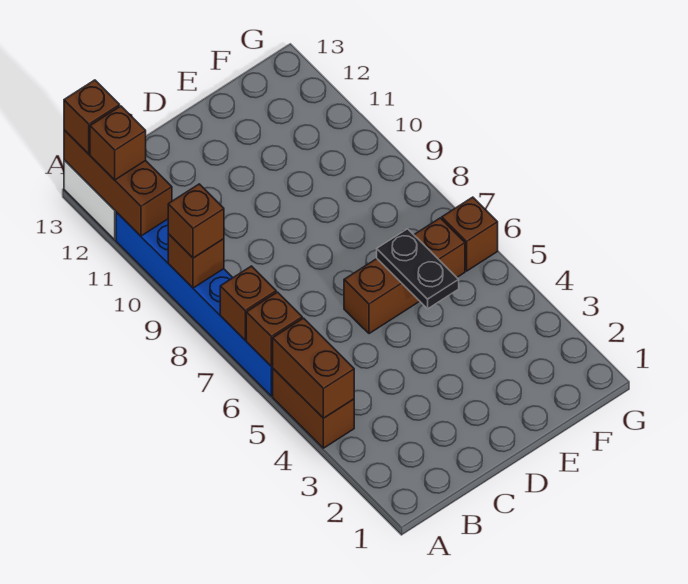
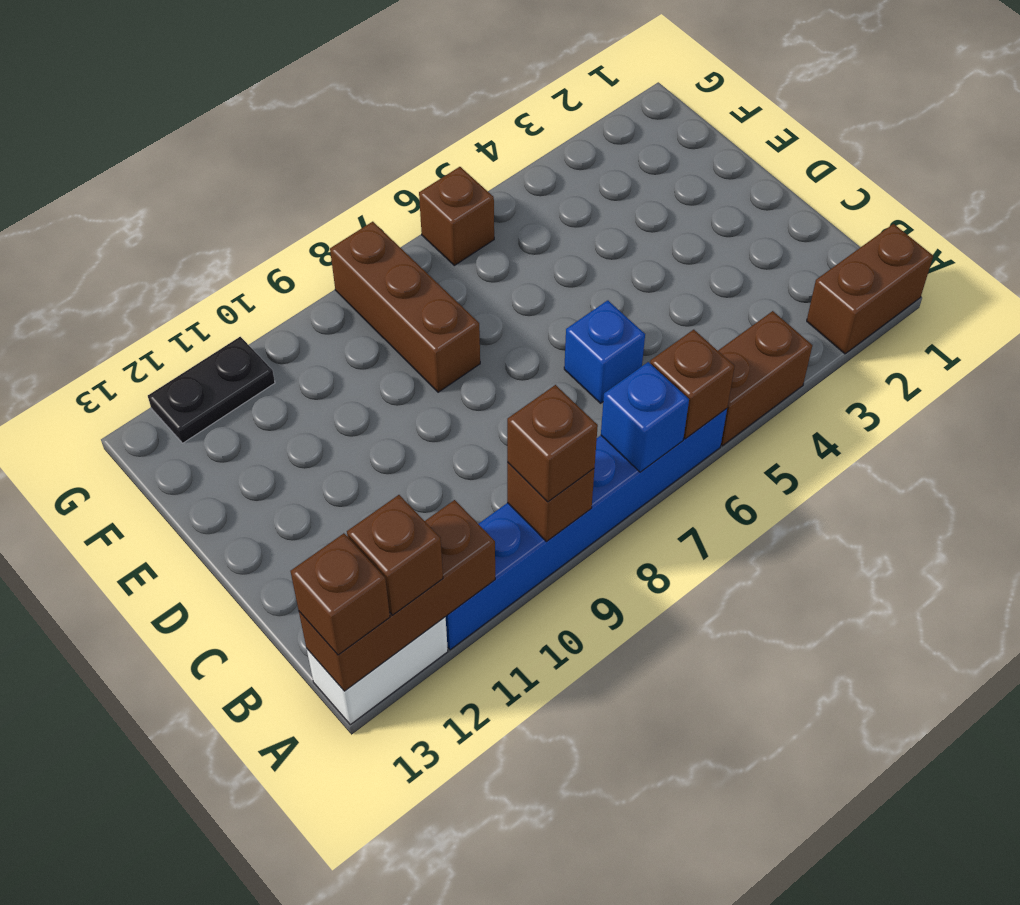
brown 1x2 brick [273,318,354,418] -> brown 1x2 brick moved to [807,224,933,354]
brown 1x1 brick [220,266,276,340] -> blue 1x1 brick [601,362,689,472]
none -> blue 1x1 brick [564,300,645,403]
brown 1x3 brick [344,218,465,334] -> brown 1x3 brick moved to [330,222,480,392]
black 1x2 plate [377,229,459,309] -> black 1x2 plate moved to [148,337,275,443]

